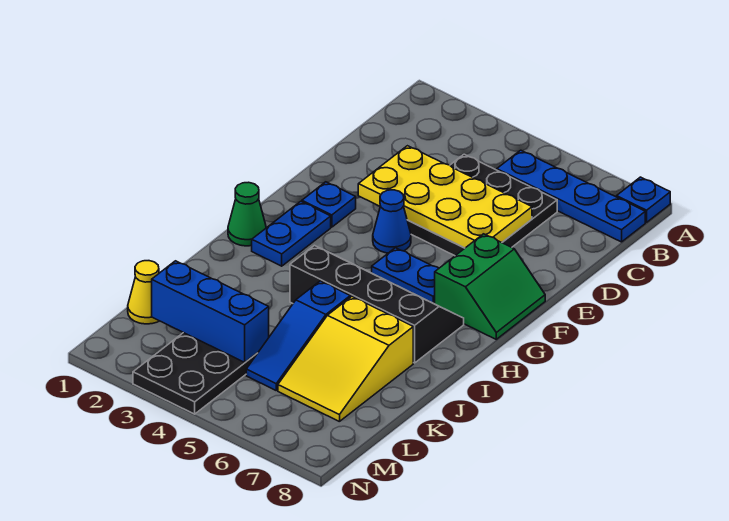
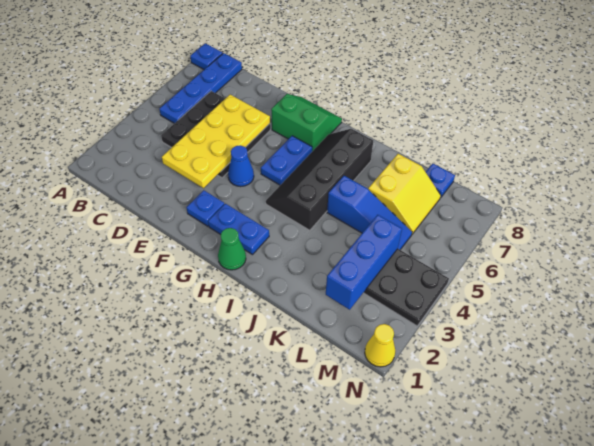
yellow 2x3 slope [278,297,413,422] -> yellow 2x2 slope [368,154,441,234]
yellow 1x1 cone [128,261,159,324] -> yellow 1x1 cone moved to [365,324,395,367]
none -> blue 1x1 plate [426,164,455,198]

